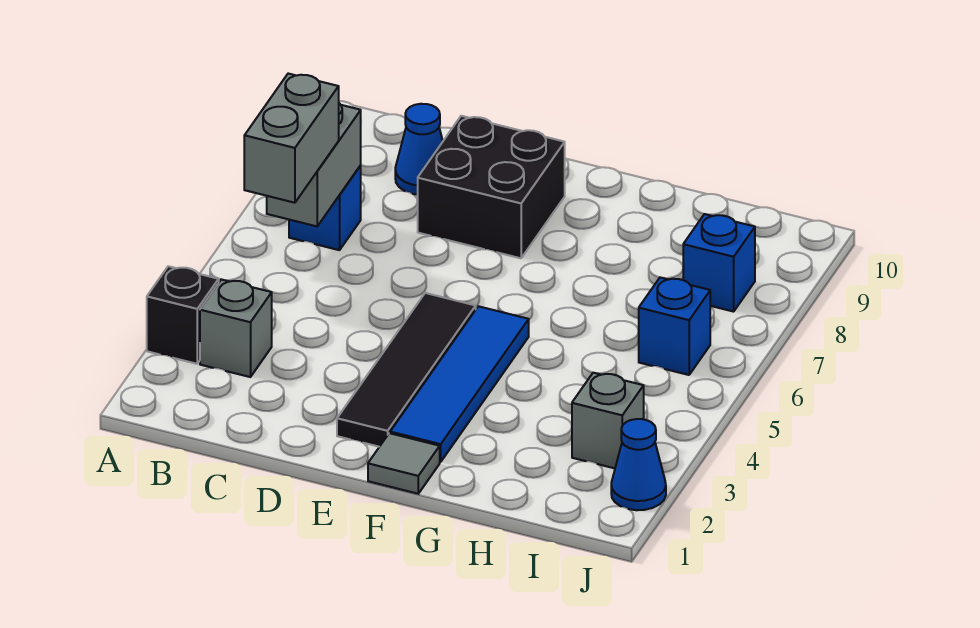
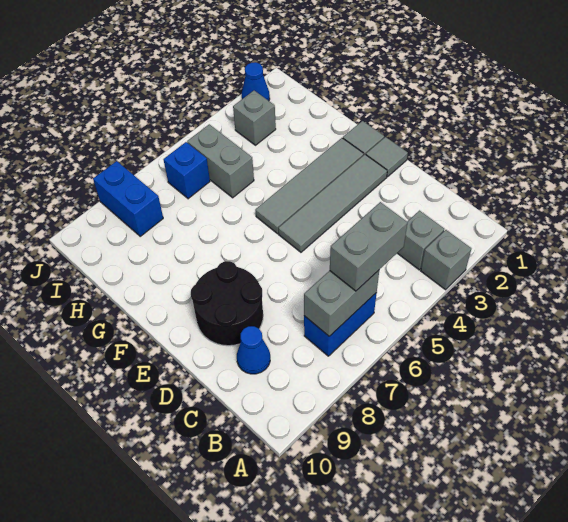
black 1x1 brick [147,266,219,364] -> grey 1x1 brick [421,230,471,290]
blue 1x1 brick [289,165,361,250] -> blue 1x2 brick [304,293,377,356]
black 2x2 brick [418,116,565,258] -> black 2x2 round brick [191,261,263,346]
none -> grey 1x1 tile [366,137,408,177]
black 1x4 tile [337,293,476,447] -> grey 1x4 tile [278,155,387,252]
blue 1x4 tile [390,306,529,462] -> grey 1x4 tile [255,138,364,234]
none -> grey 1x2 brick [187,124,254,198]
blue 1x1 brick [683,214,755,312] -> blue 1x2 brick [93,161,163,236]

